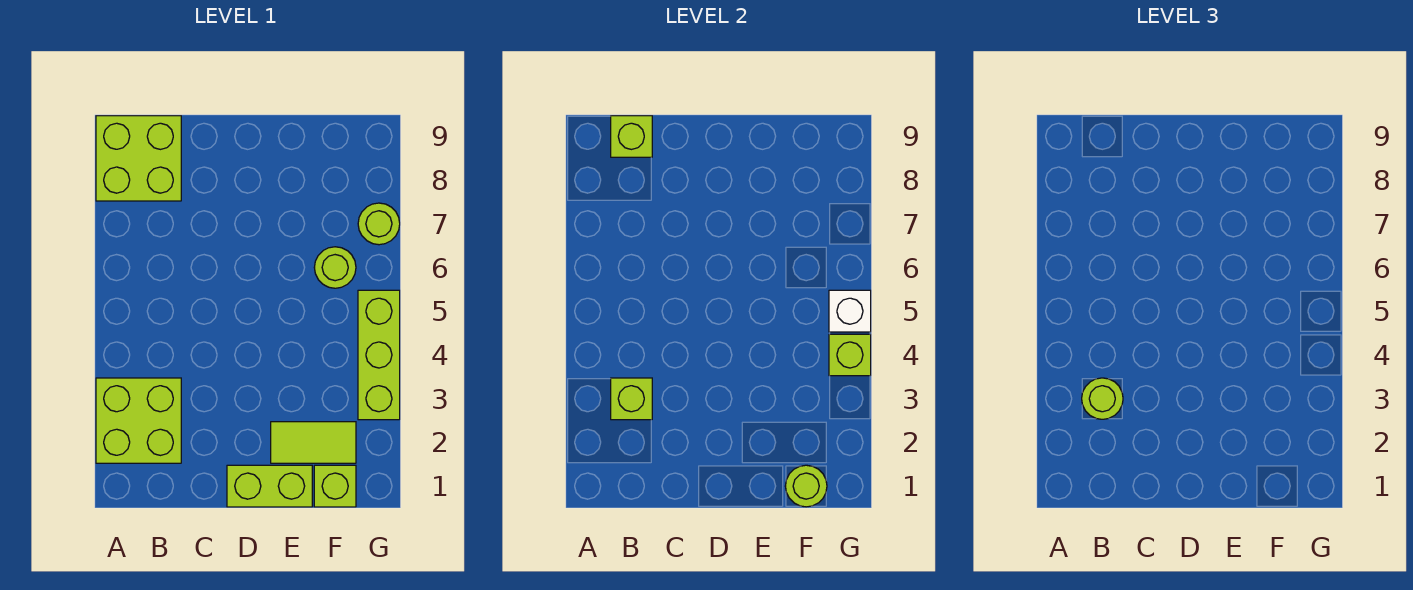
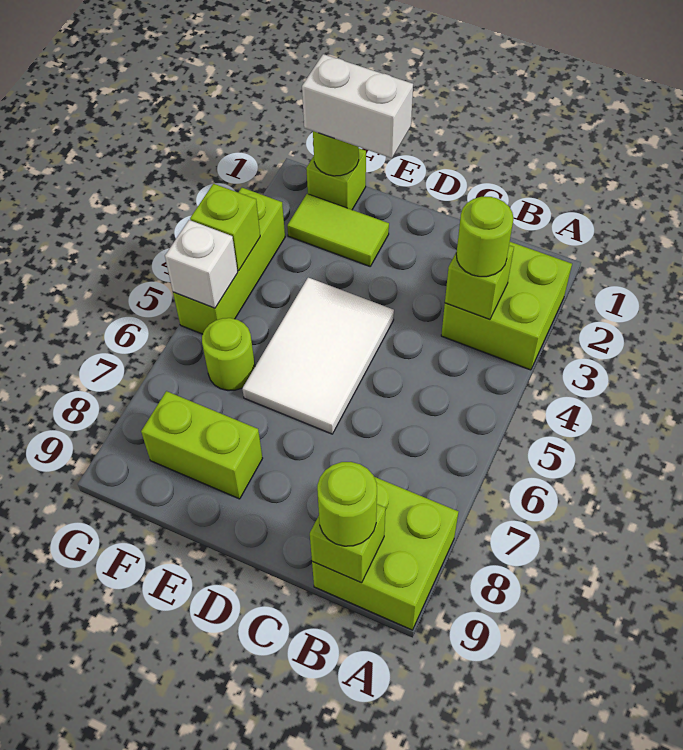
lime 1x2 brick [227,465,312,507] -> lime 1x2 brick moved to [141,391,263,499]
none -> white 2x3 tile [242,278,394,434]
none -> white 1x2 brick [302,54,413,158]
lime 1x1 round brick [358,203,400,245] -> lime 1x1 round brick moved to [317,462,377,546]

